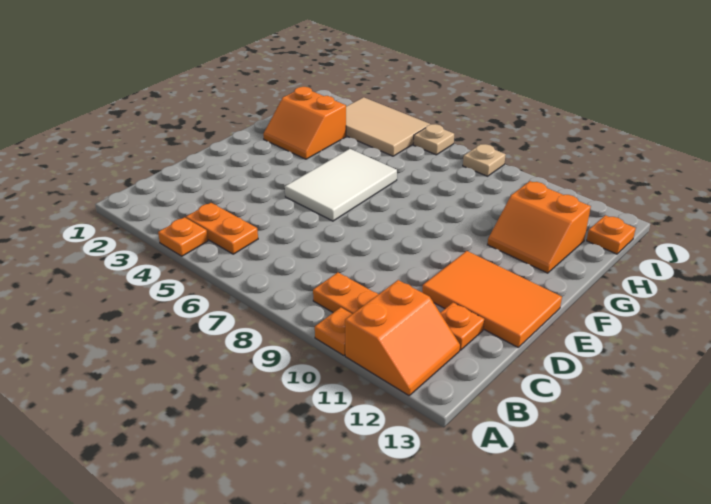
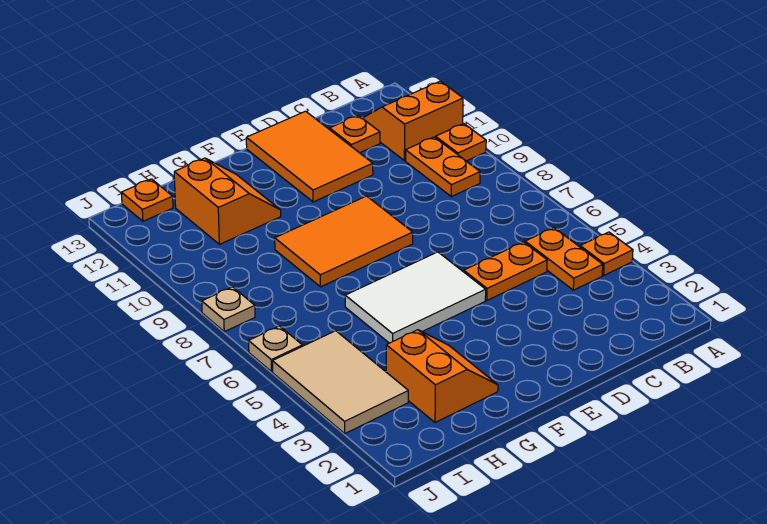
none -> orange 1x2 plate [464,242,547,300]
none -> orange 2x3 tile [275,196,413,287]

